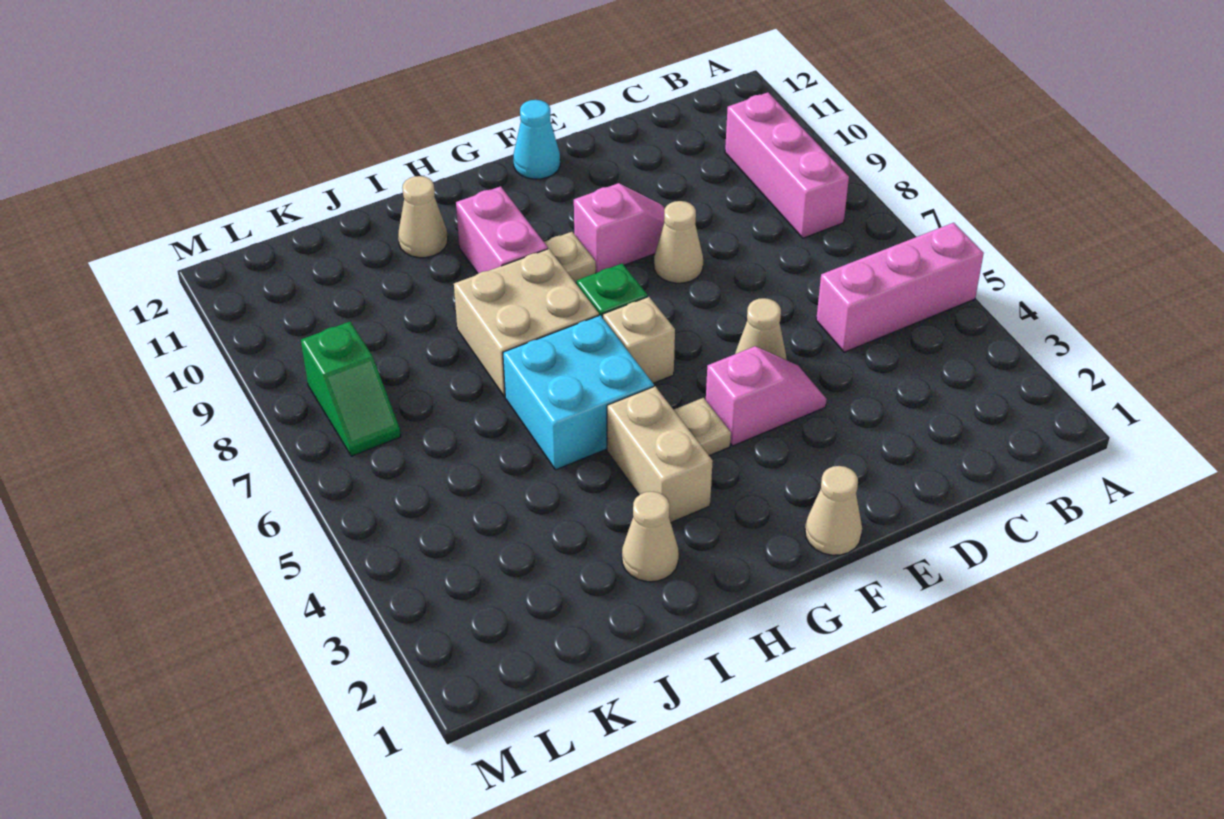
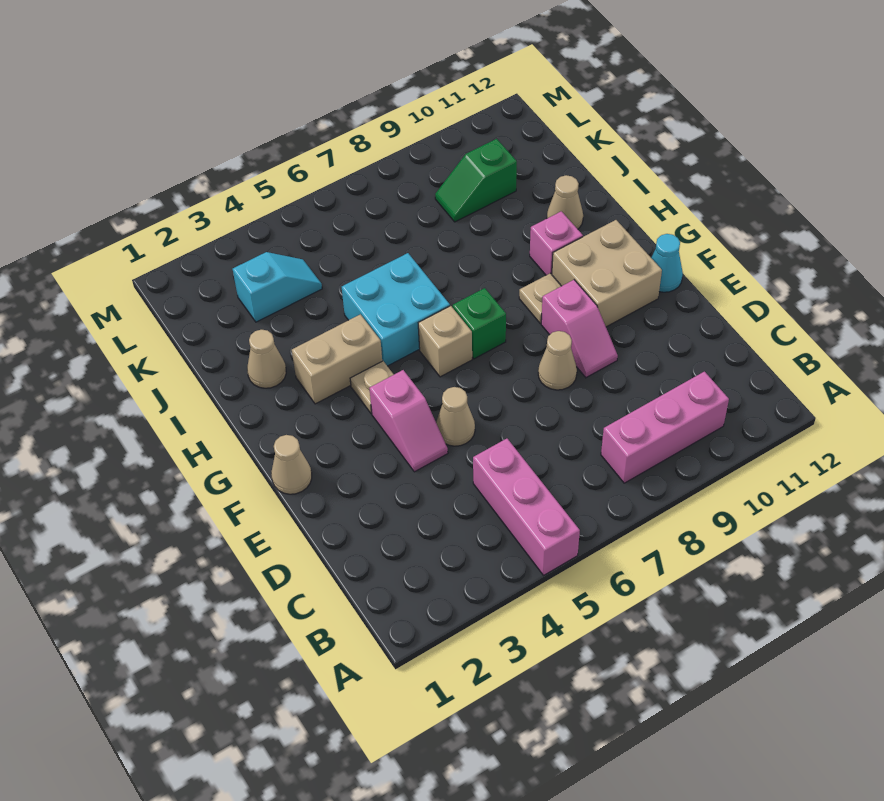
tan 2x2 brick [454,249,599,397] -> tan 2x2 brick moved to [552,220,662,327]
pink 1x2 brick [456,186,548,273] -> pink 1x1 brick [530,211,583,275]
none -> cyan 1x2 slope [233,252,322,322]
green 1x2 slope [301,322,401,456] -> green 1x2 slope moved to [435,139,517,222]

